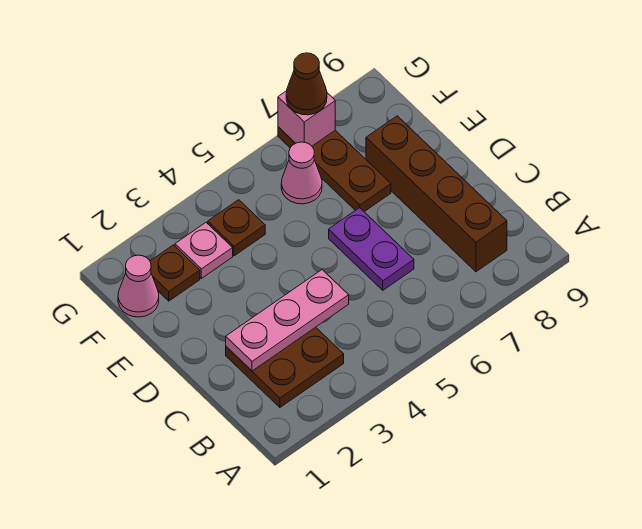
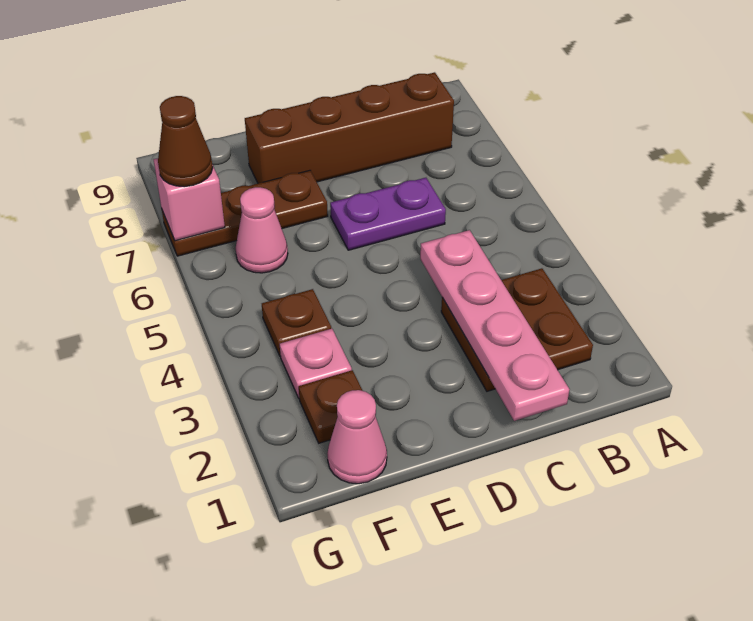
pink 1x3 plate [226,270,349,371] -> pink 1x4 plate [420,230,569,421]

